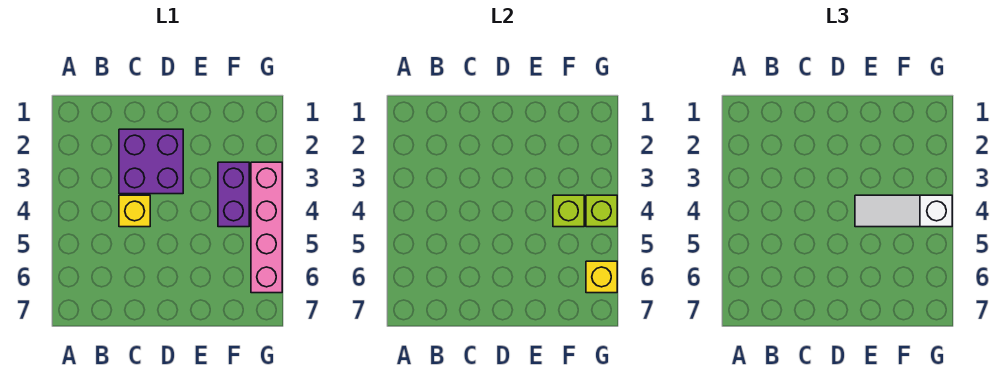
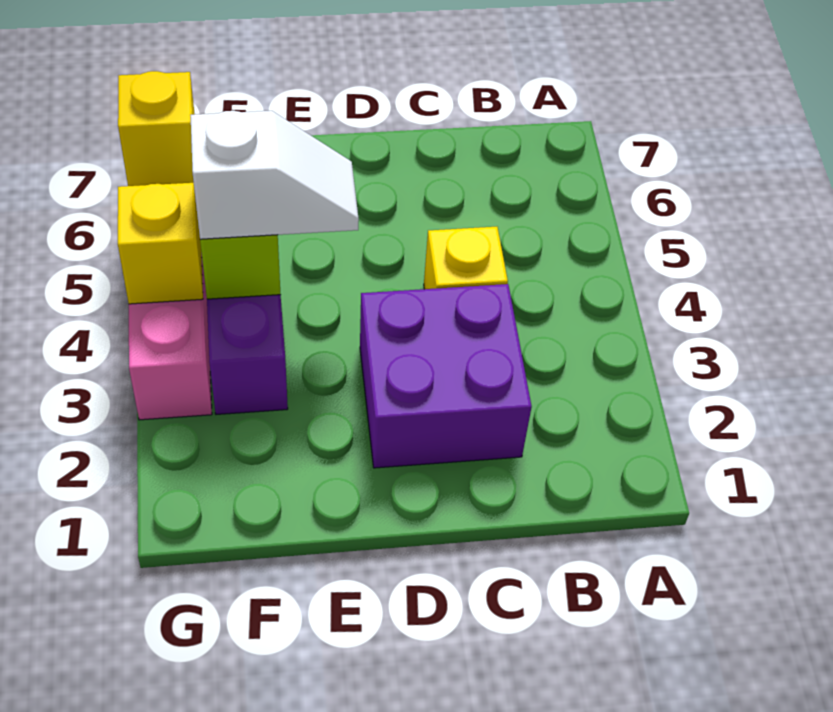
white 1x3 slope [855,195,952,227] -> white 1x2 slope [190,111,359,239]
lime 1x1 brick [586,195,617,227] -> yellow 1x1 brick [118,183,203,304]

